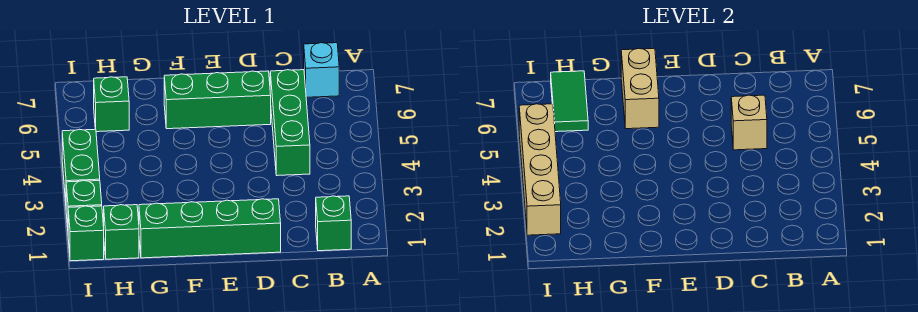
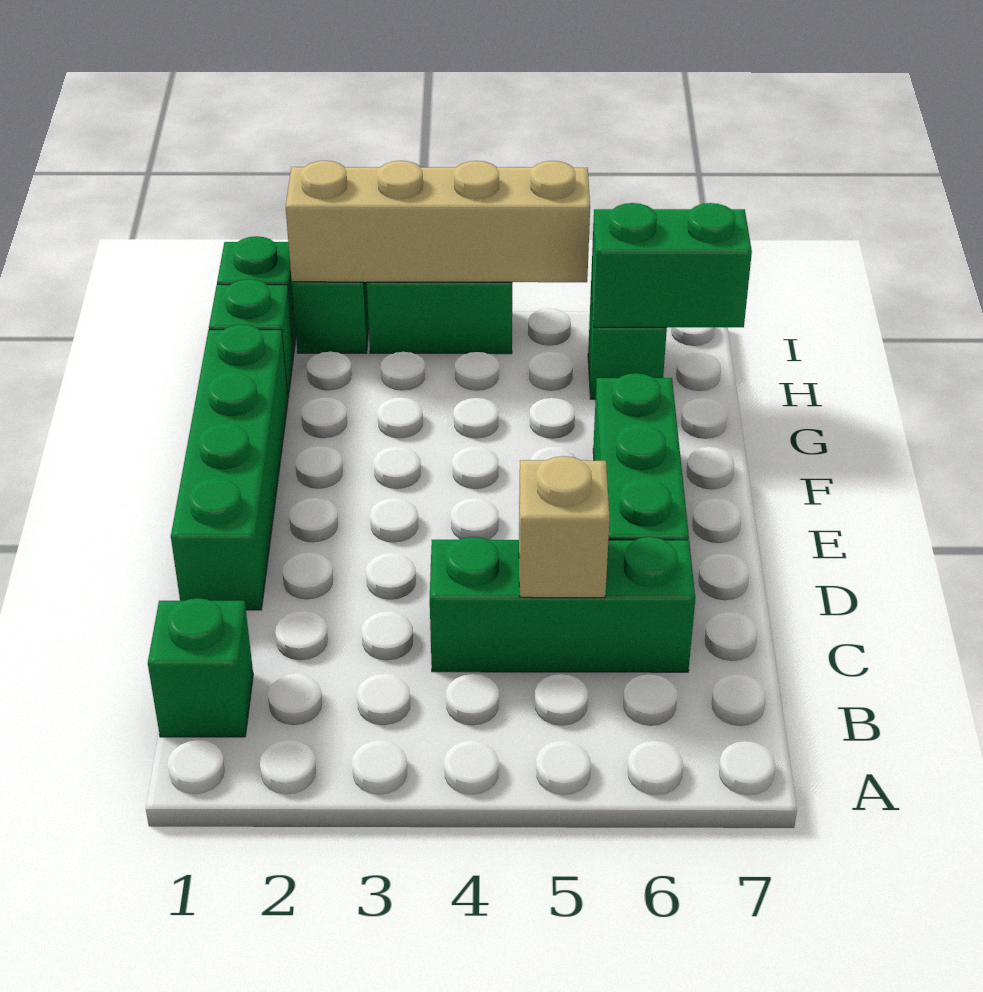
cyan 1x1 brick [304,43,339,97] -> none
tan 1x2 brick [621,48,659,129] -> none
green 1x2 tile [551,71,588,132] -> green 1x2 brick [591,203,752,327]

